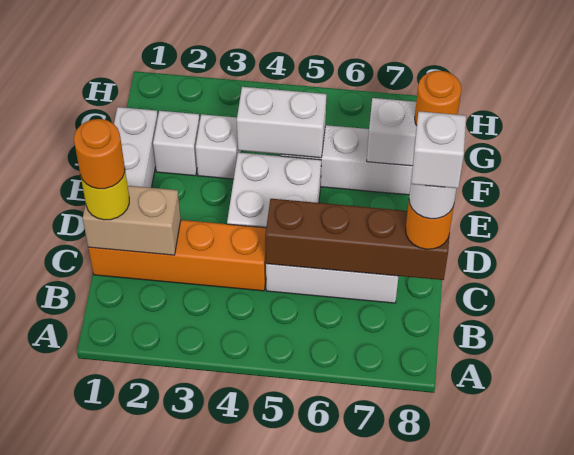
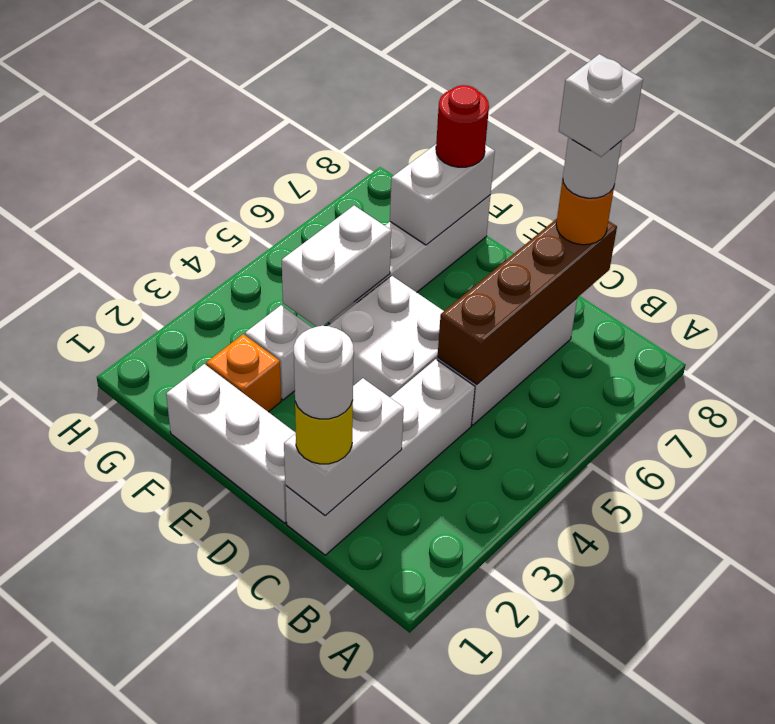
orange 1x4 brick [88,220,266,291] -> white 1x4 brick [285,359,475,555]
tan 1x2 brick [83,186,181,255] -> white 1x2 brick [284,378,404,516]
orange 1x1 round brick [74,119,125,189] -> white 1x1 round brick [294,326,354,419]
white 1x1 brick [153,111,200,176] -> orange 1x1 brick [206,334,281,412]
orange 1x1 round brick [415,71,461,125] -> red 1x1 round brick [436,85,489,167]

